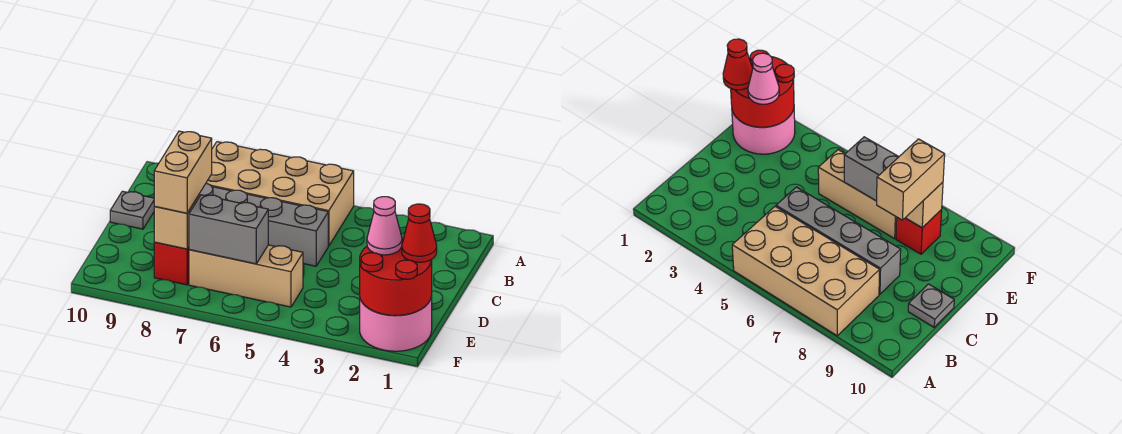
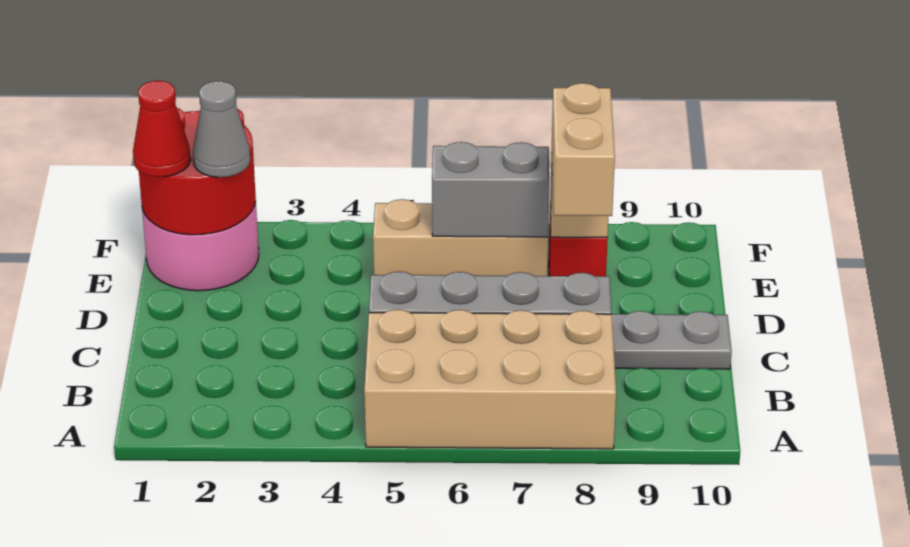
grey 1x1 plate [110,191,155,229] -> grey 1x2 plate [612,311,732,369]
pink 1x1 cone [367,197,402,255] -> grey 1x1 cone [193,81,250,177]

